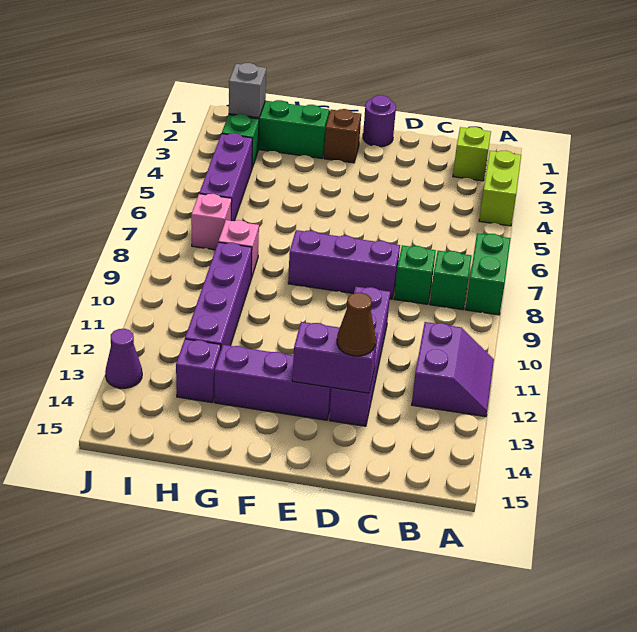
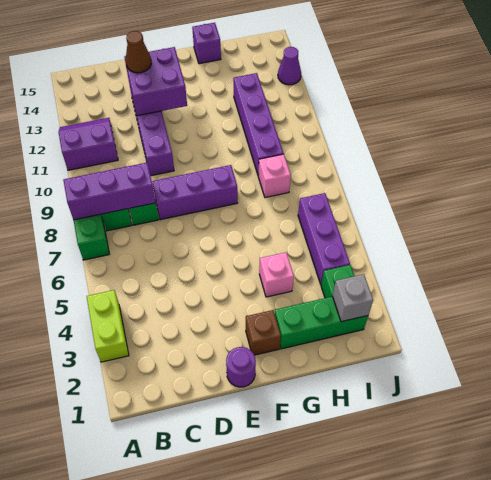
purple 2x2 slope [412,322,494,417] -> purple 2x2 slope turned to [59,118,118,170]
lime 1x1 brick [453,127,491,181] -> none
purple 1x2 brick [292,322,378,393] -> purple 2x2 brick [124,47,187,116]
purple 1x3 brick [215,345,332,420] -> purple 1x3 brick moved to [63,163,156,220]
purple 1x1 brick [176,339,221,403] -> purple 1x1 brick moved to [192,23,221,64]
pink 1x1 brick [191,194,232,250] -> pink 1x1 brick moved to [259,252,294,297]

